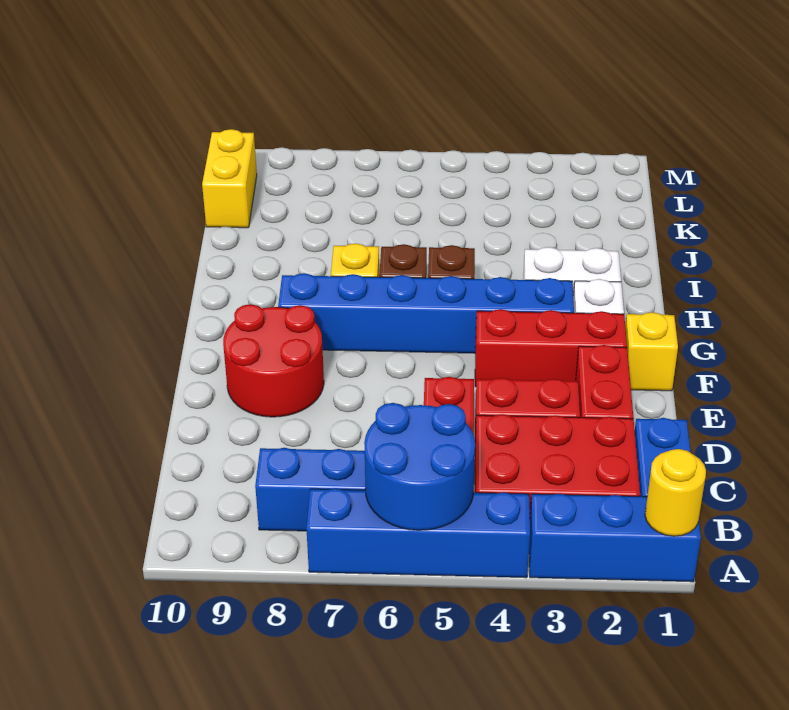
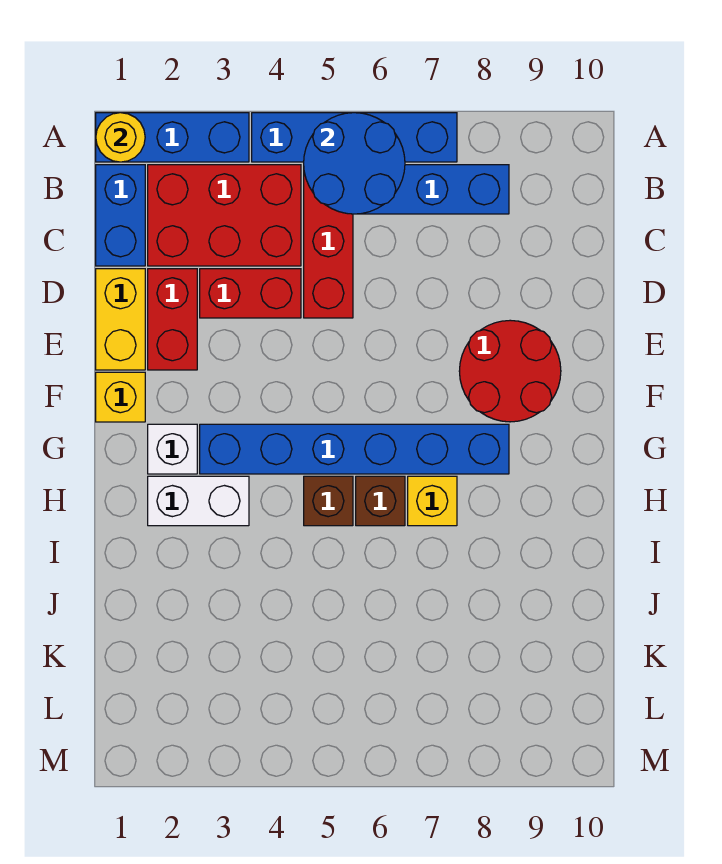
red 1x3 brick [475,309,627,387] -> none
yellow 1x2 brick [202,129,257,228] -> yellow 1x2 brick moved to [96,269,145,370]

